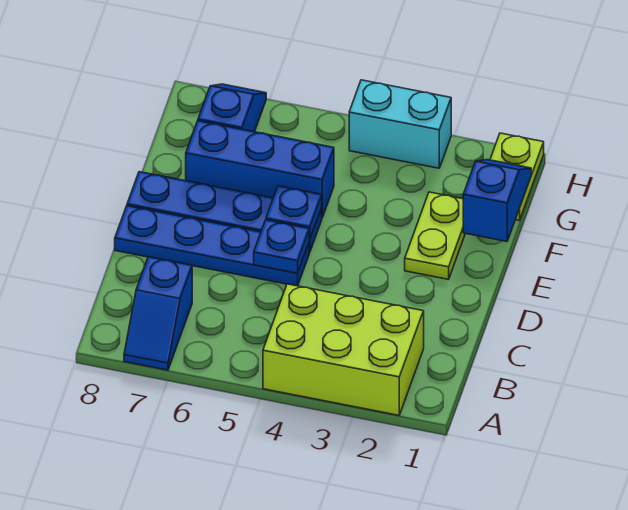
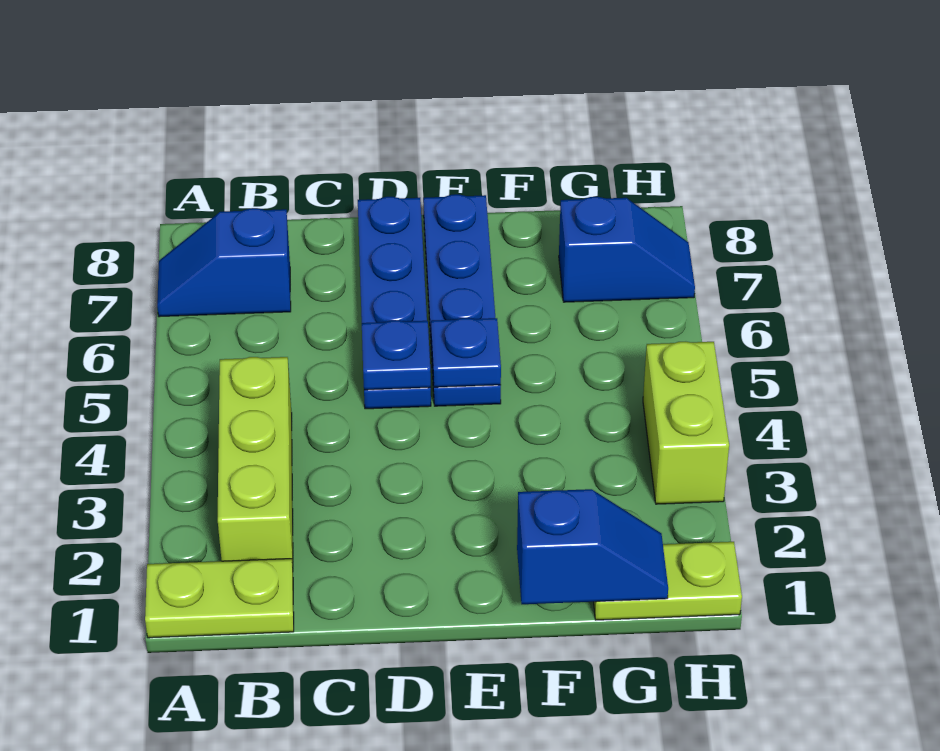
lime 2x3 brick [263,284,424,415] -> lime 1x3 brick [218,357,293,567]
lime 1x2 plate [405,192,465,279] -> lime 1x2 plate moved to [145,559,294,638]
blue 1x3 brick [186,121,334,217] -> none
cyan 1x2 brick [349,80,451,168] -> lime 1x2 brick [643,342,729,504]

